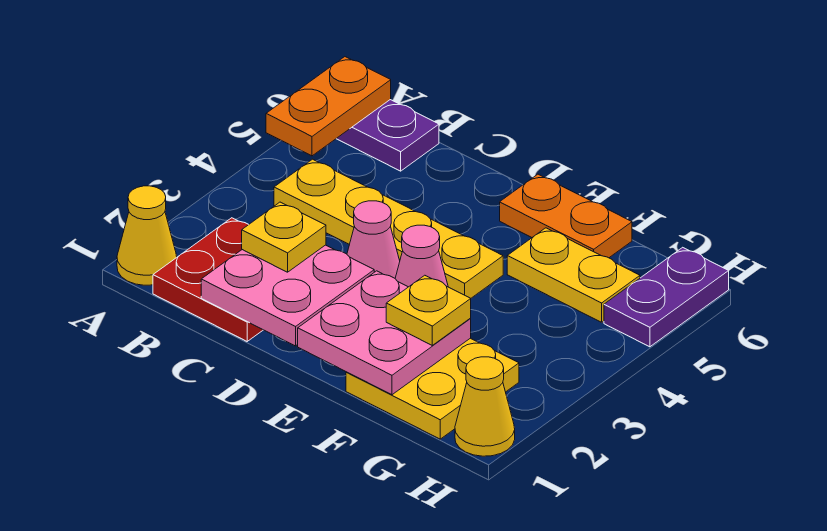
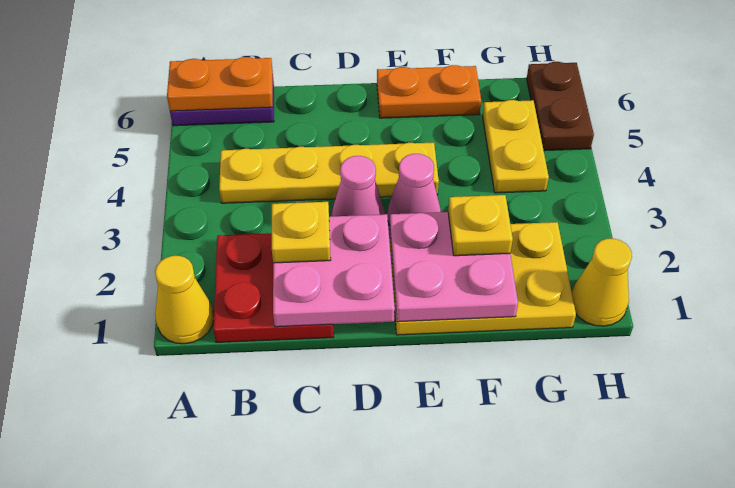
orange 1x2 plate [266,57,391,156] -> orange 1x2 plate turned to [167,57,273,111]
yellow 2x2 plate [346,338,519,439] -> yellow 2x3 plate [389,222,576,335]
yellow 1x2 plate [507,228,640,322] -> yellow 1x2 plate turned to [483,100,549,193]
purple 1x2 plate [604,247,729,347] -> brown 1x2 plate [527,62,594,151]

